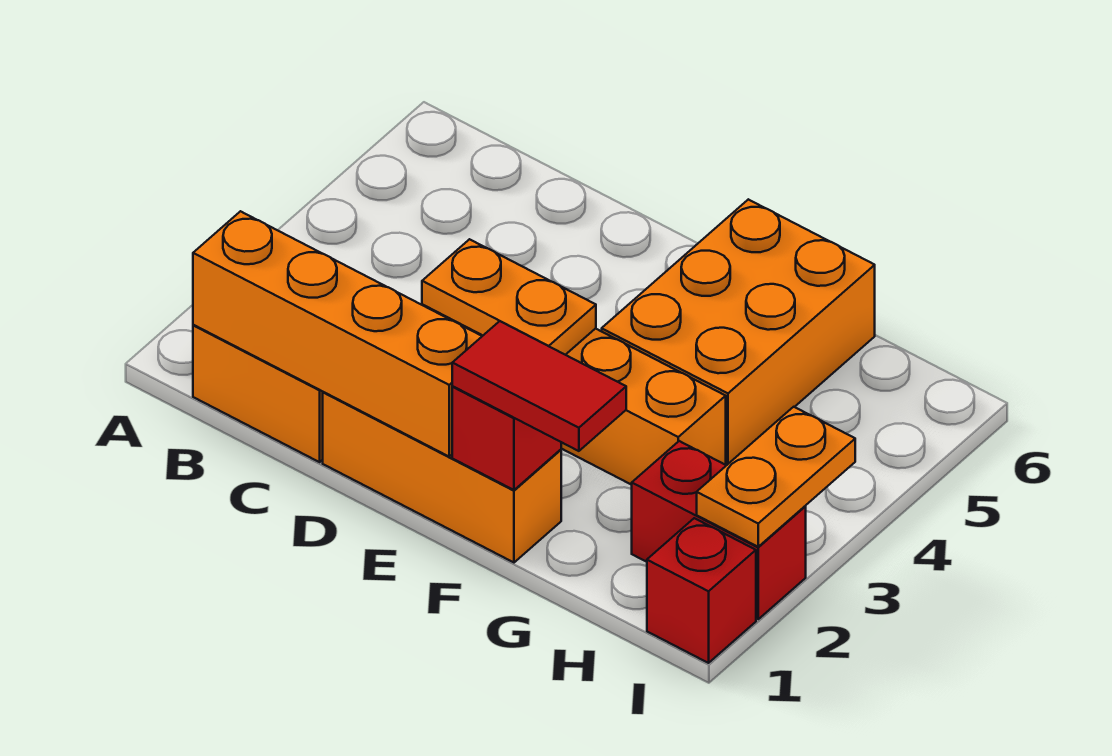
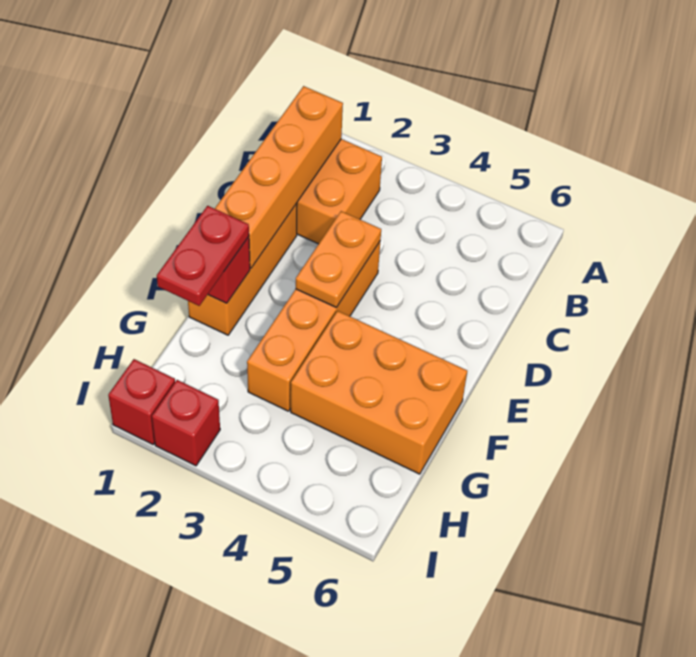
red 1x2 tile [452,321,626,451] -> red 1x2 plate [157,206,249,306]
red 1x2 brick [632,441,806,619] -> red 1x1 brick [152,380,220,466]
orange 1x2 plate [697,407,855,547] -> none

